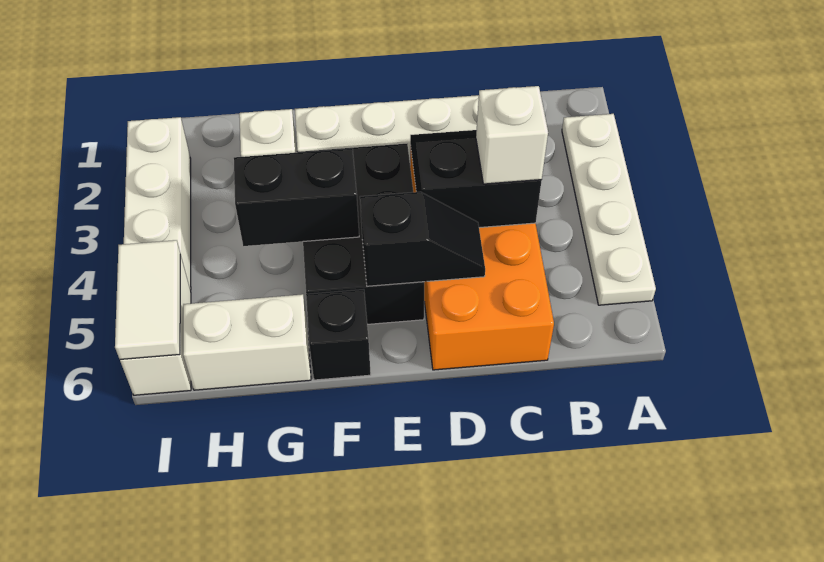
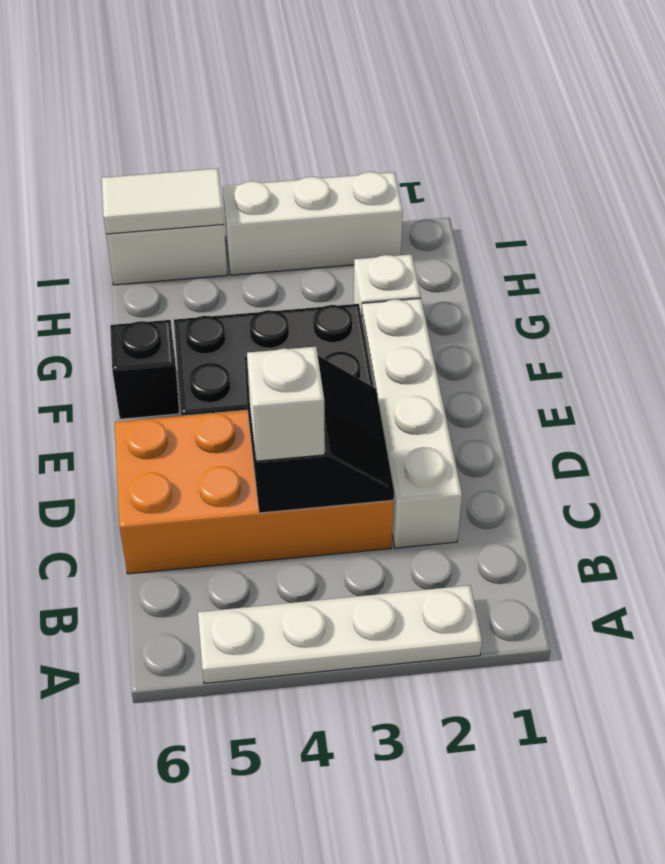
black 1x2 slope [360,192,485,286] -> none
black 1x2 brick [234,148,359,246] -> none
white 1x2 brick [183,294,311,390] -> none

